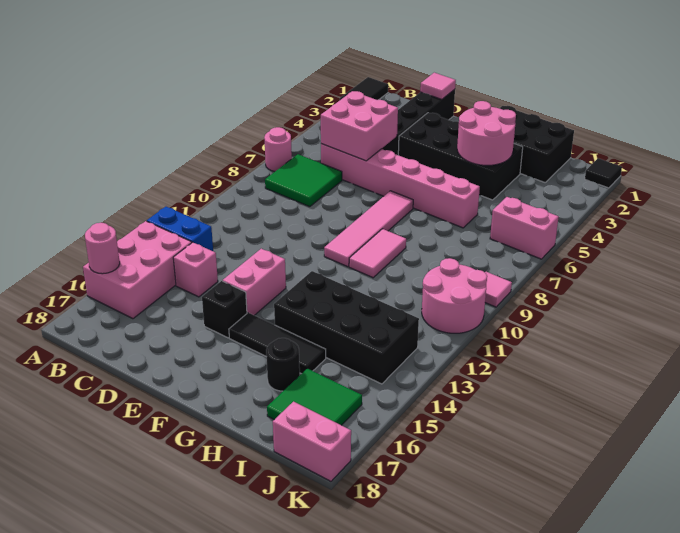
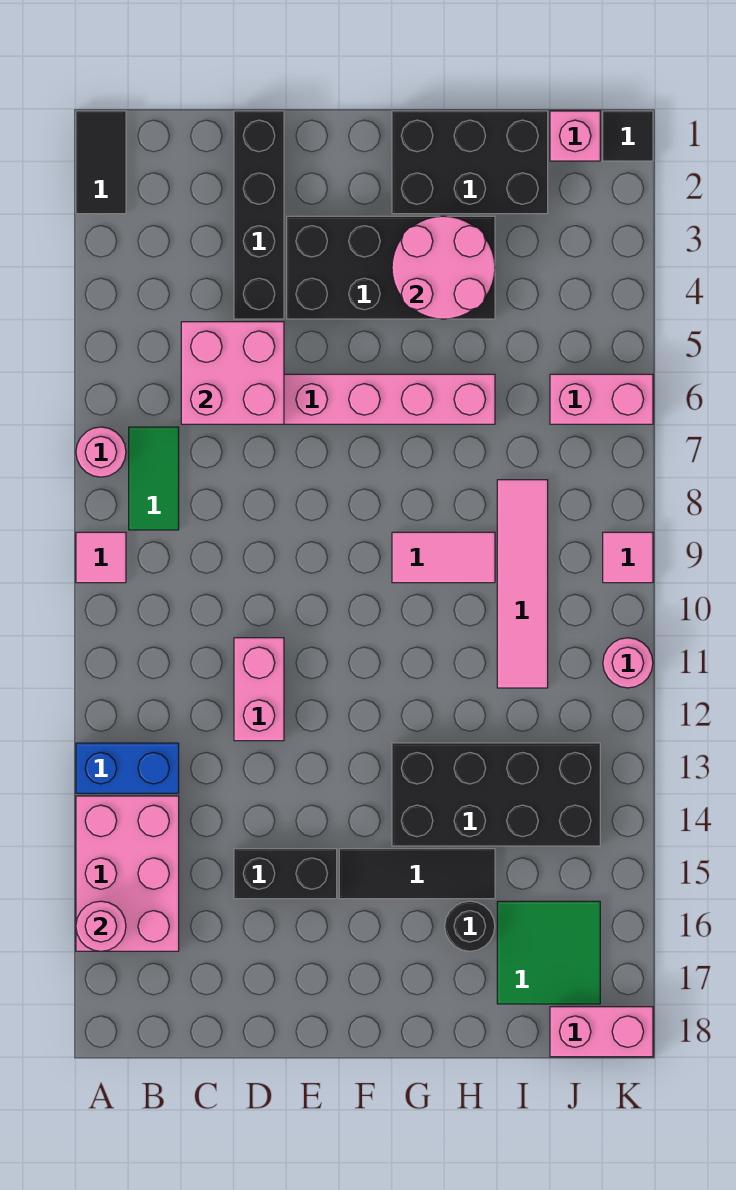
green 2x2 tile [265,154,342,207] -> green 1x2 tile [129,427,179,530]
pink 1x1 brick [173,242,218,297] -> pink 1x1 brick moved to [550,111,600,161]
pink 1x1 tile [420,73,456,99] -> pink 1x1 tile moved to [76,532,126,583]
pink 1x2 brick [223,249,286,315] -> pink 1x2 brick moved to [234,638,284,741]
black 1x1 brick [202,281,247,338] -> black 1x2 brick [234,849,337,899]
pink 1x4 tile [324,191,413,267] -> pink 1x4 tile moved to [497,480,548,688]
pink 1x2 tile [349,229,406,278] -> pink 1x2 tile turned to [392,532,495,583]
pink 2x2 round brick [422,258,487,333] -> pink 1x1 round brick [603,638,653,688]

